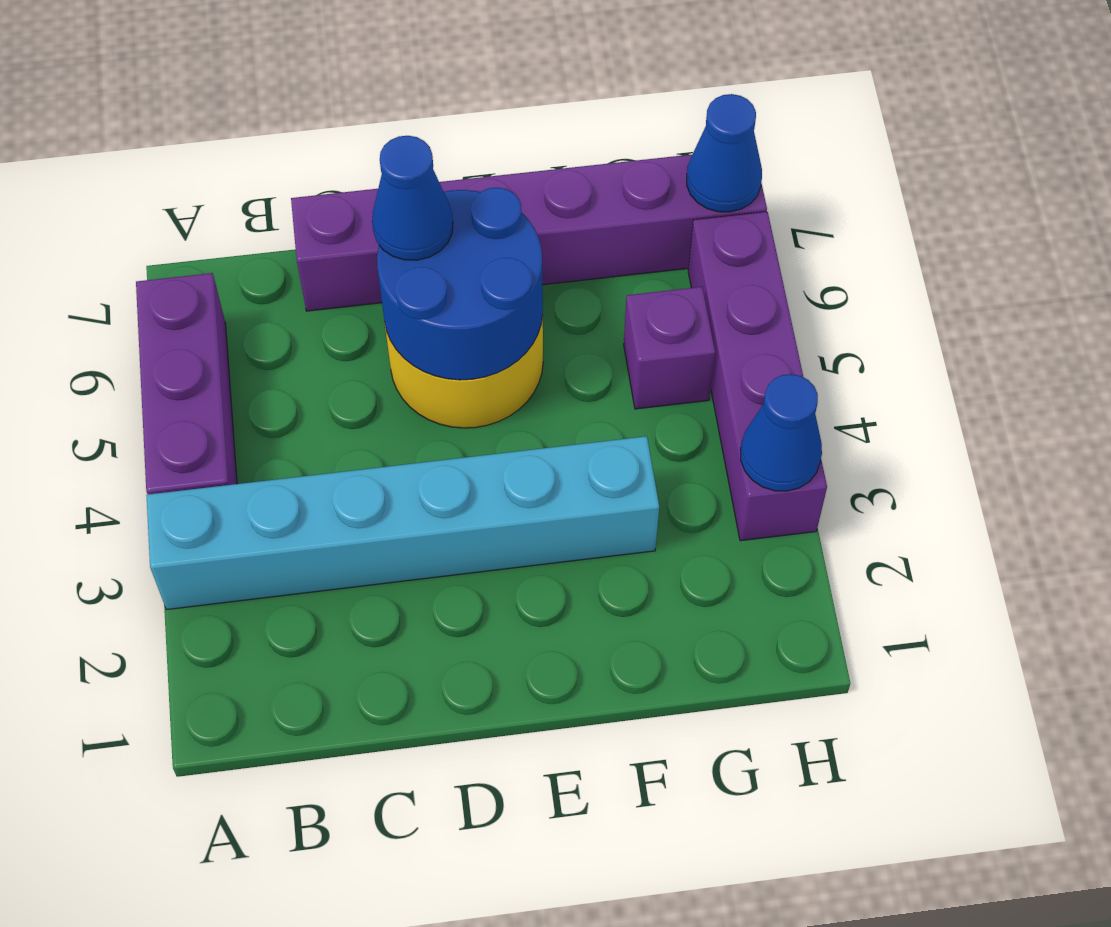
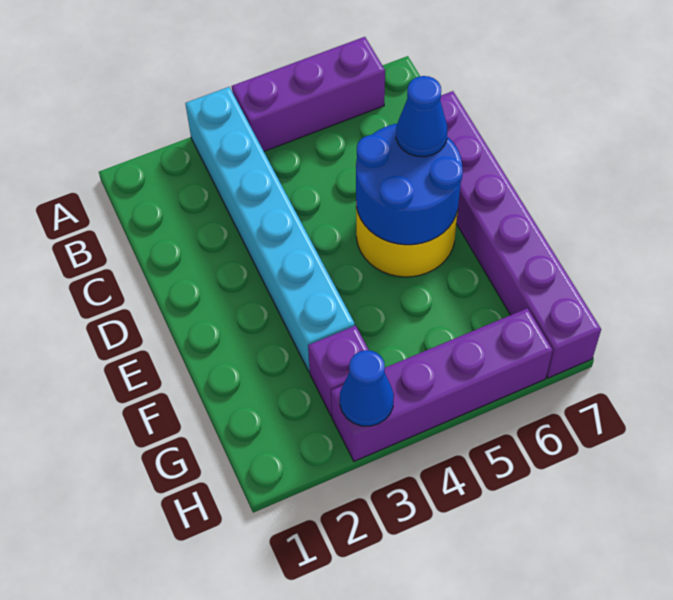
purple 1x1 brick [624,287,715,409] -> purple 1x1 brick moved to [308,326,369,416]
blue 1x1 cone [687,94,762,212] -> none

